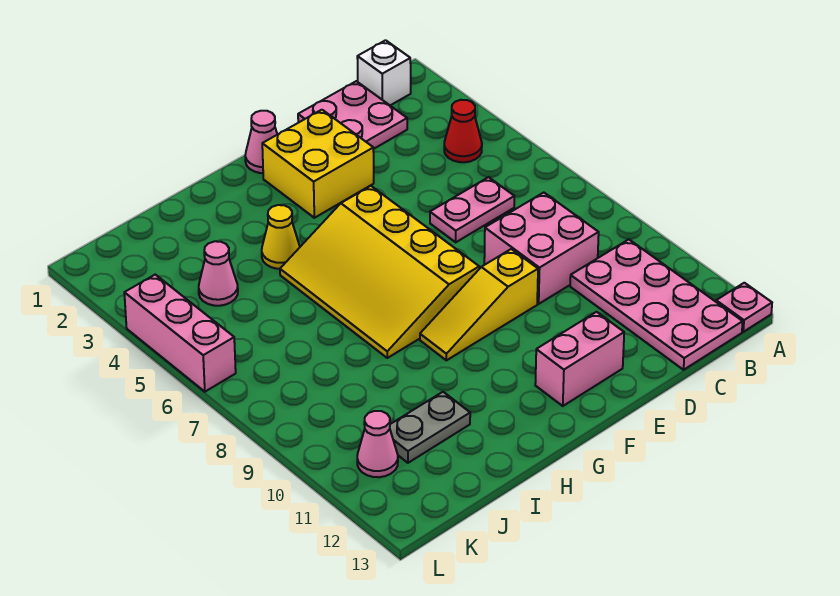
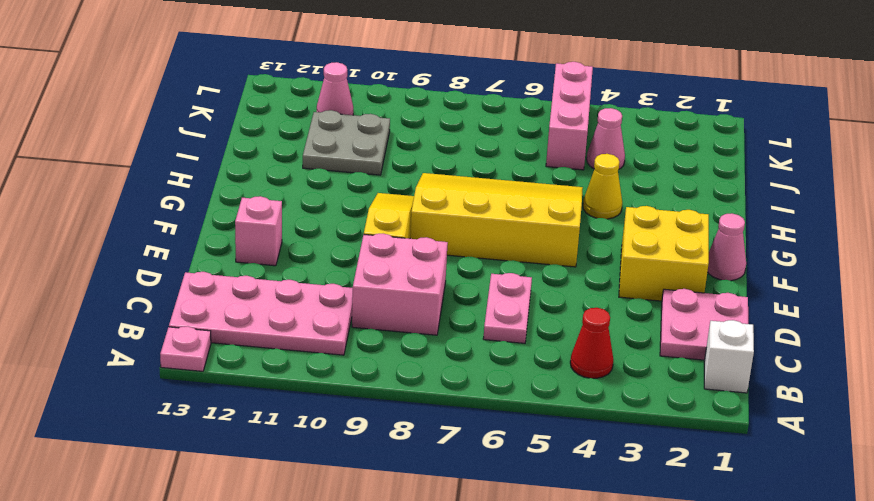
pink 1x2 brick [535,312,624,406] -> pink 1x1 brick [235,196,282,266]
grey 1x2 plate [390,392,470,463] -> grey 2x2 plate [303,110,390,175]
pink 1x3 brick [124,275,236,392] -> pink 1x3 brick turned to [546,62,593,170]

